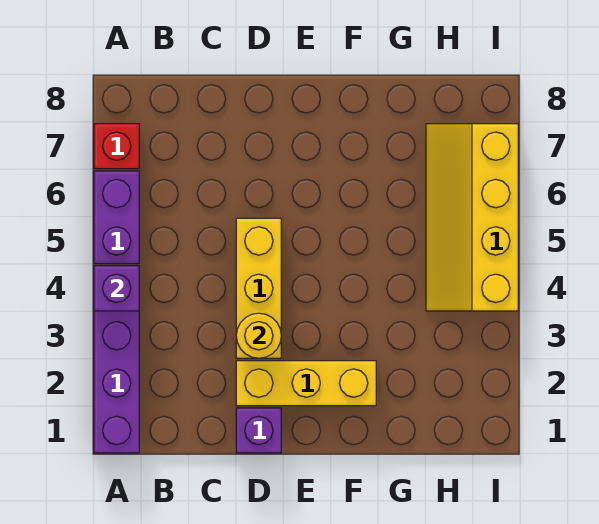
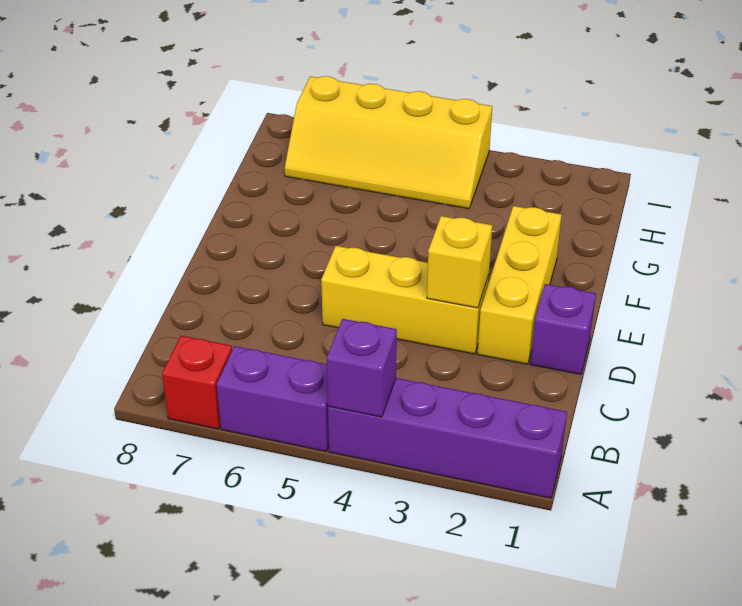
yellow 1x1 round brick [236,313,281,358] -> yellow 1x1 brick [427,216,492,308]

